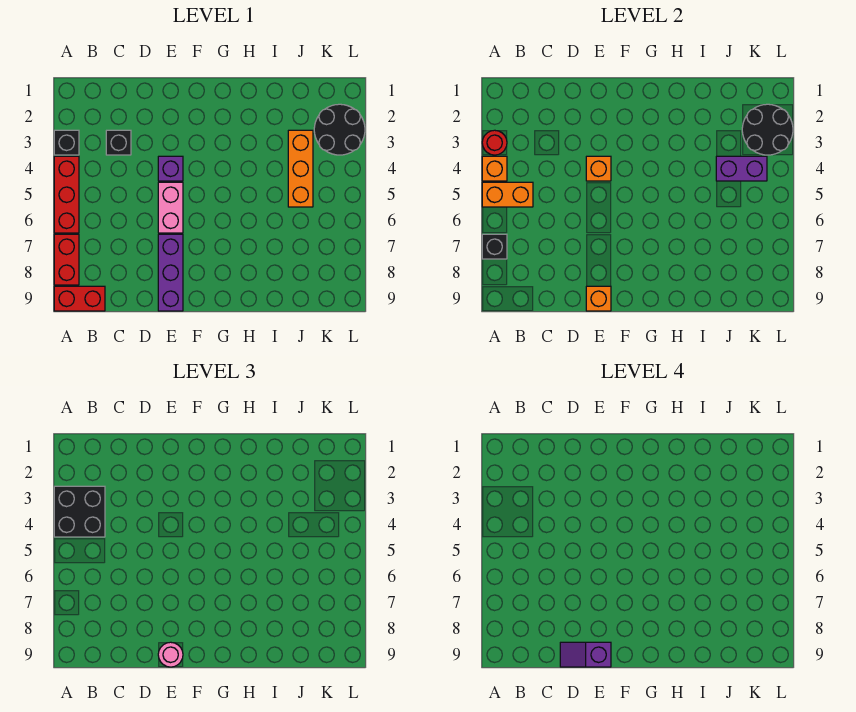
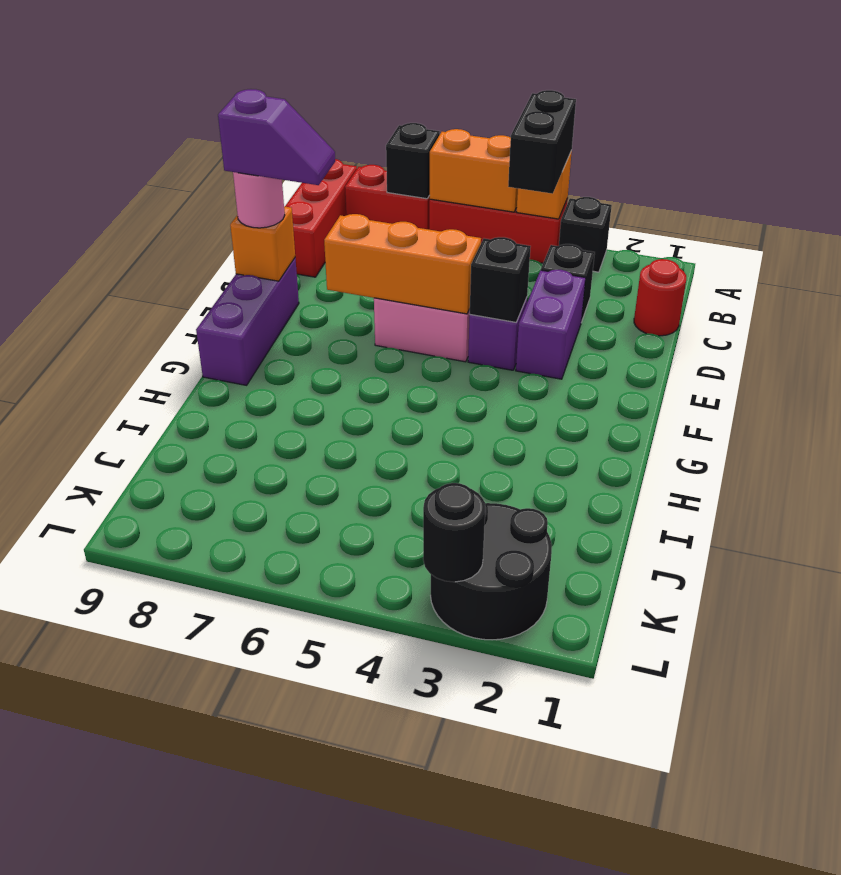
red 1x1 round brick [482,130,507,155] -> red 1x1 round brick moved to [634,259,686,336]
black 2x2 brick [54,486,105,537] -> black 1x2 brick [508,90,576,194]
orange 1x2 brick [482,182,533,207] -> orange 1x2 brick turned to [429,129,518,212]
red 1x2 brick [54,286,105,311] -> red 1x3 brick [285,159,357,277]
purple 1x2 slope [560,642,611,667] -> purple 1x2 slope turned to [218,89,335,185]
orange 1x1 brick [586,156,611,181] -> black 1x1 brick [469,237,531,322]
purple 1x3 brick [158,234,183,311] -> purple 1x3 brick turned to [196,258,299,385]
orange 1x3 brick [288,130,313,207] -> orange 1x3 brick moved to [324,214,481,314]
purple 1x2 brick [716,156,767,181] -> purple 1x2 brick moved to [516,270,585,379]
black 2x2 round brick [742,104,793,155] -> black 1x1 round brick [423,483,485,582]

